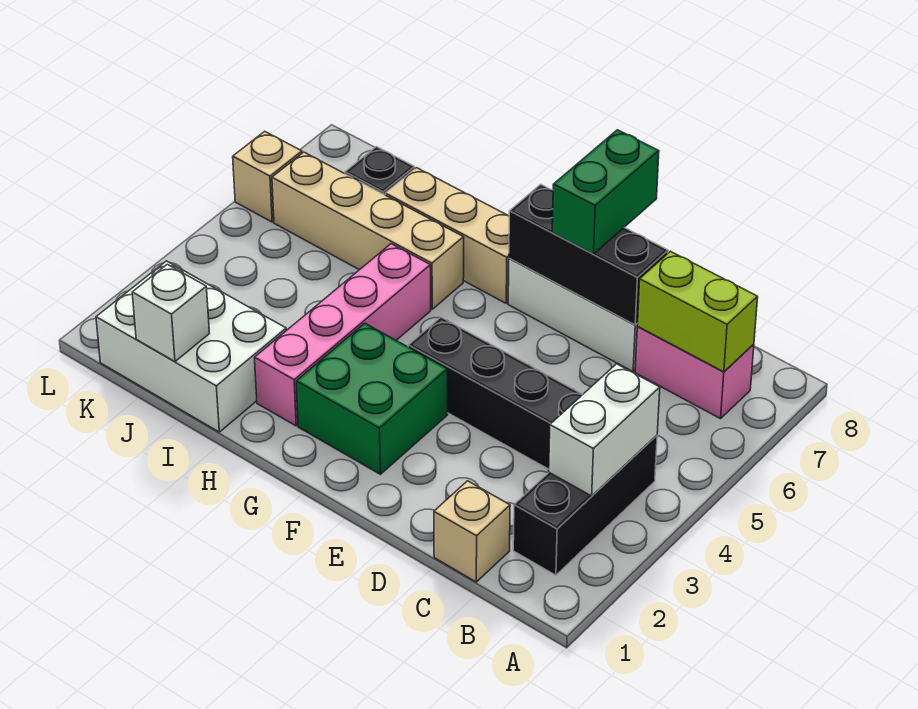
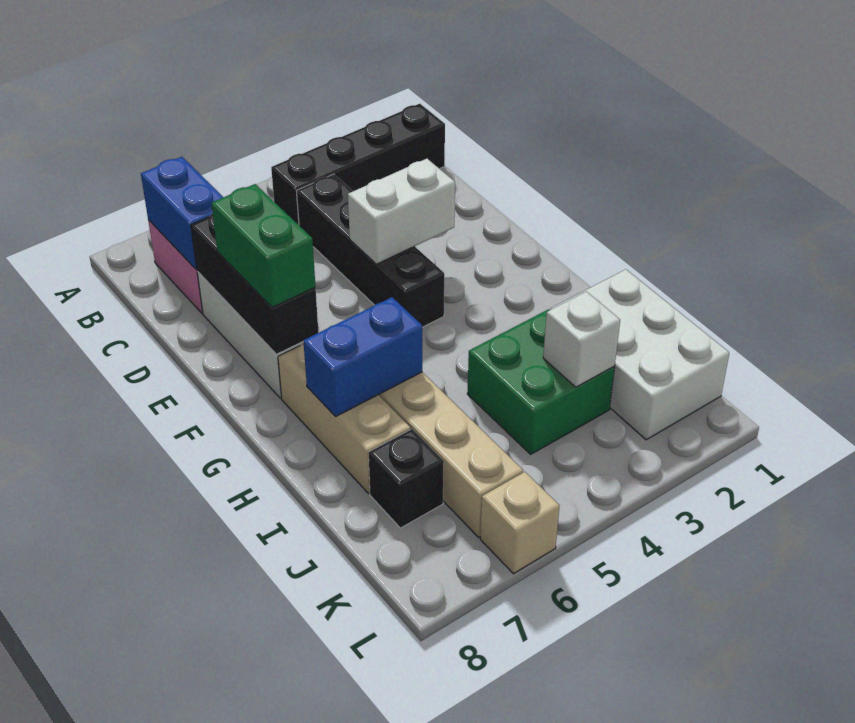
black 1x3 brick [513,435,657,575] -> black 1x4 brick [271,104,445,225]
white 1x2 brick [549,364,660,496] -> white 1x2 brick moved to [348,159,455,264]
lime 1x2 brick [637,251,758,372] -> blue 1x2 brick [141,157,223,269]
tan 1x1 brick [434,481,510,582] -> none
green 1x2 brick [552,130,659,254] -> green 1x2 brick turned to [211,184,315,308]
green 2x2 brick [296,323,448,474] -> green 2x2 brick moved to [467,309,615,454]
pink 1x4 brick [255,244,431,426] -> none
none -> blue 1x2 brick [303,297,422,416]
white 1x1 brick [132,264,209,361] -> white 1x1 brick moved to [543,292,620,387]

